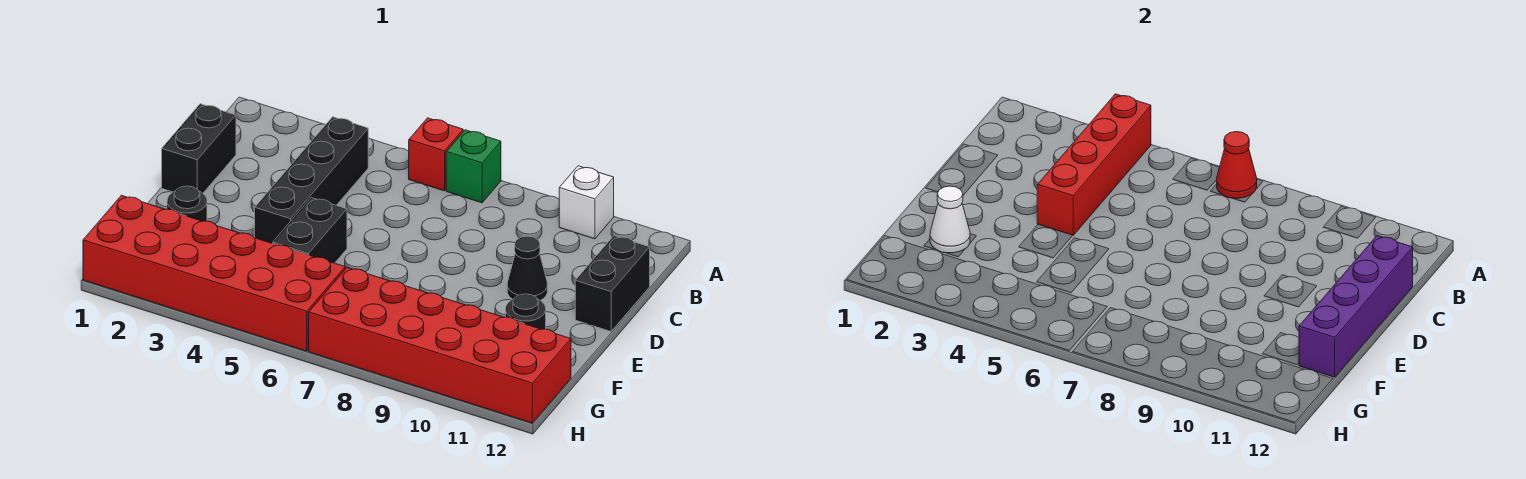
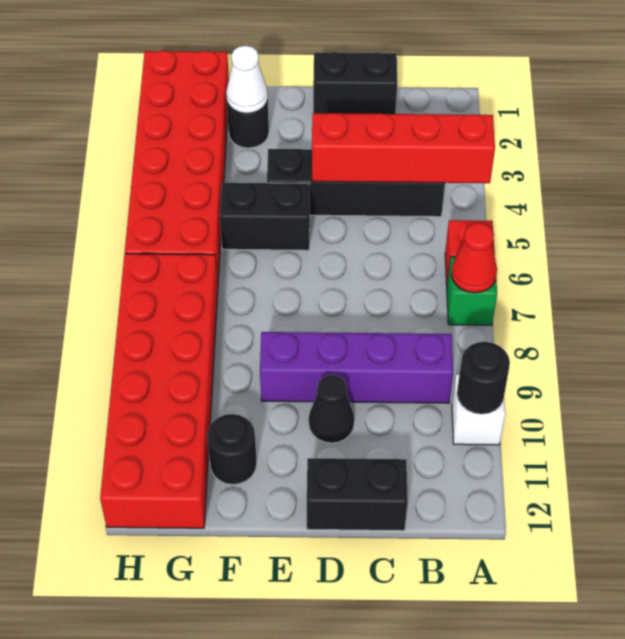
none -> black 1x1 round brick [457,342,510,414]
purple 1x4 brick [1299,236,1413,377] -> purple 1x4 brick moved to [260,332,453,403]

